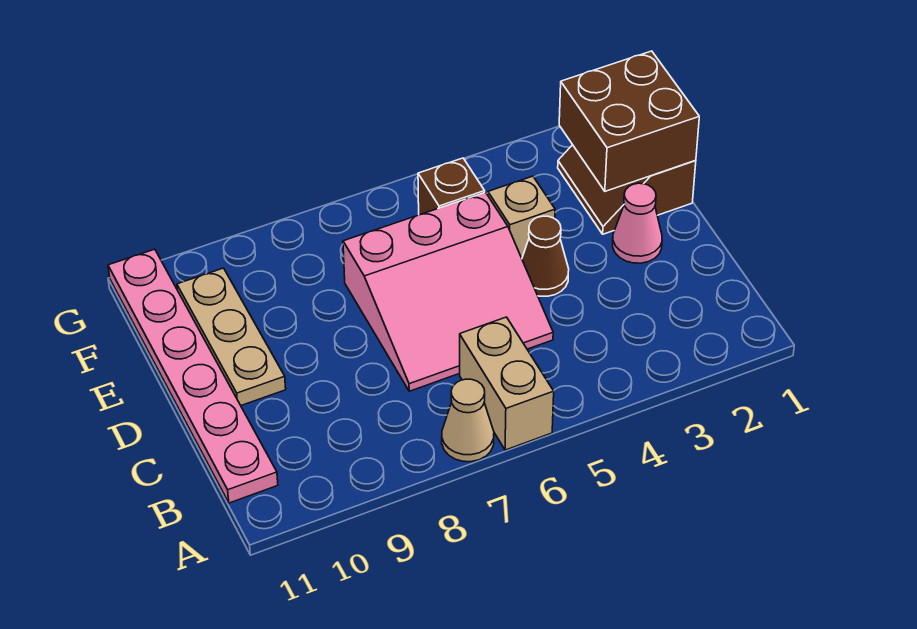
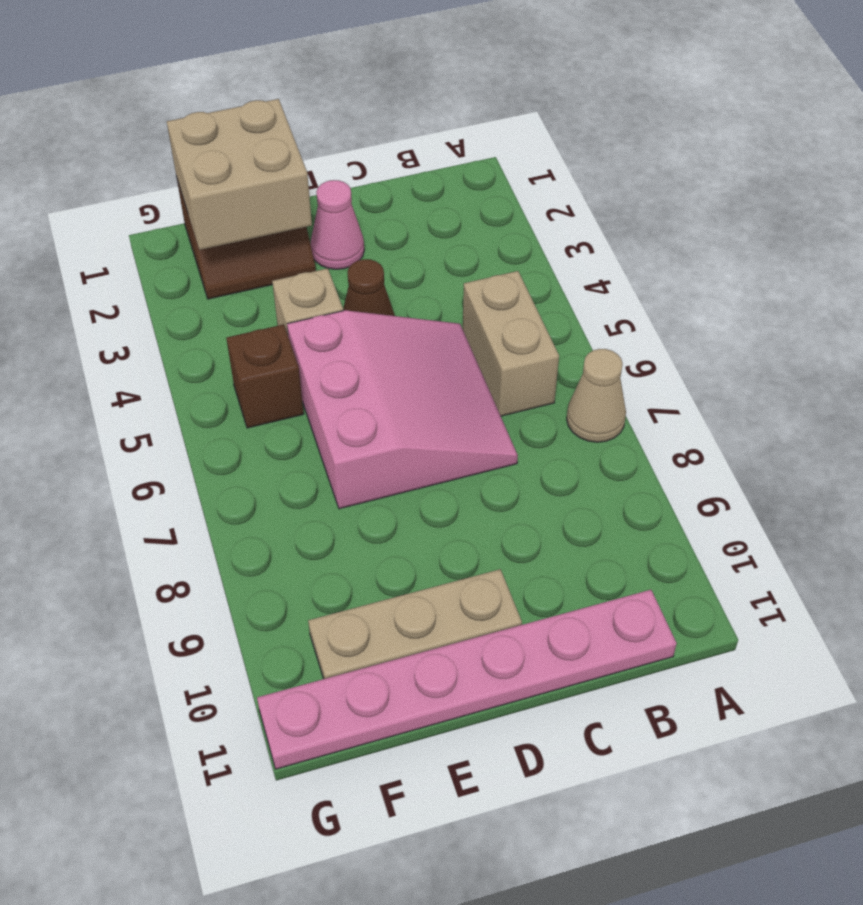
tan 1x2 brick [460,317,554,450] -> tan 1x2 brick turned to [463,271,559,416]
brown 2x2 brick [559,51,699,191] -> tan 2x2 brick [167,99,312,250]

